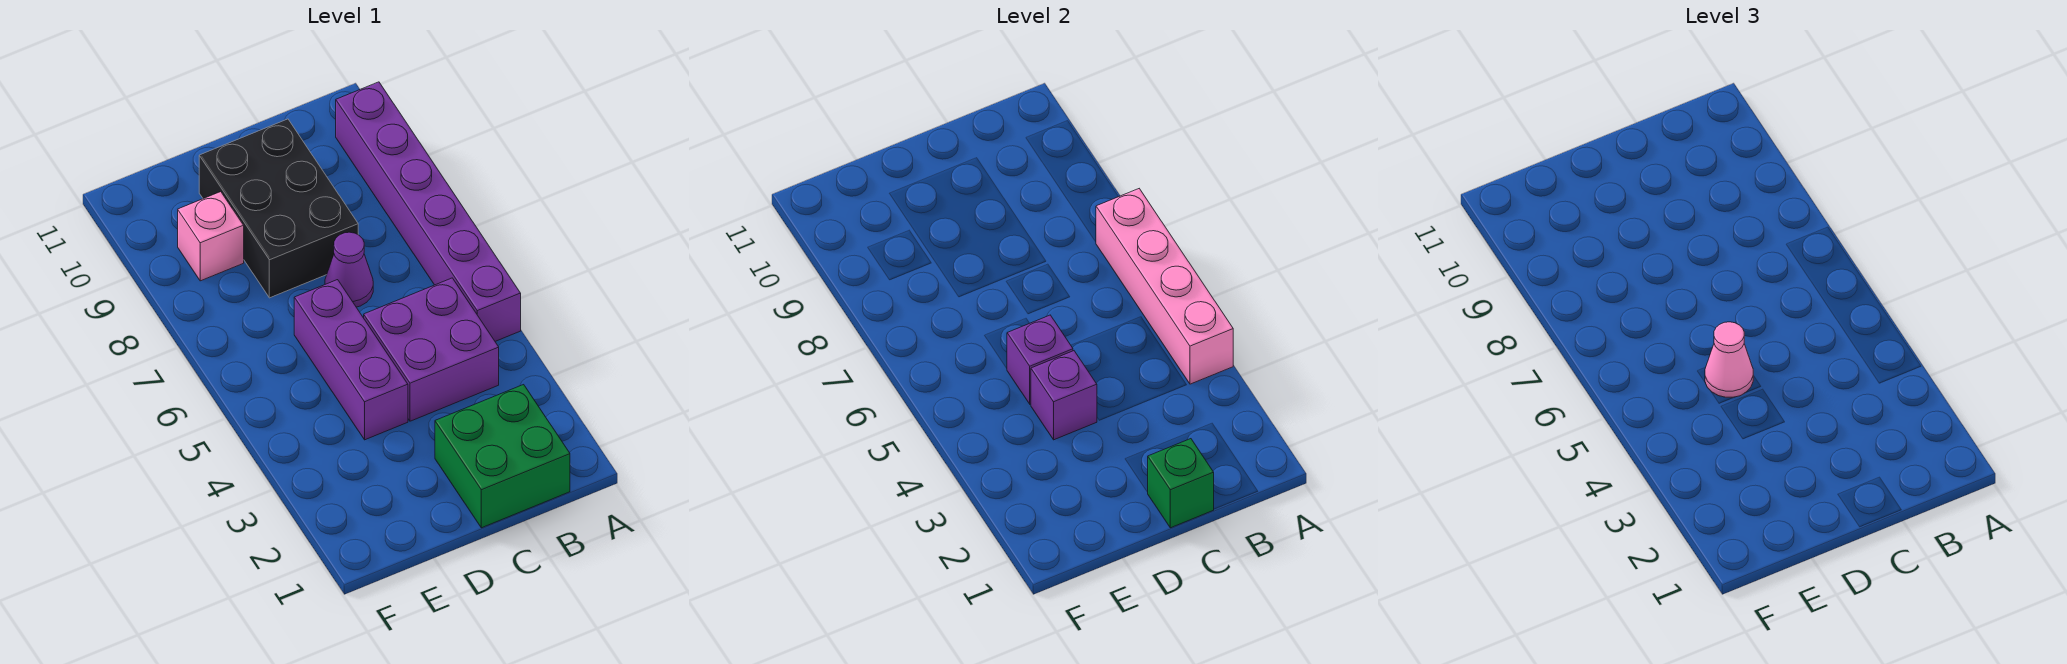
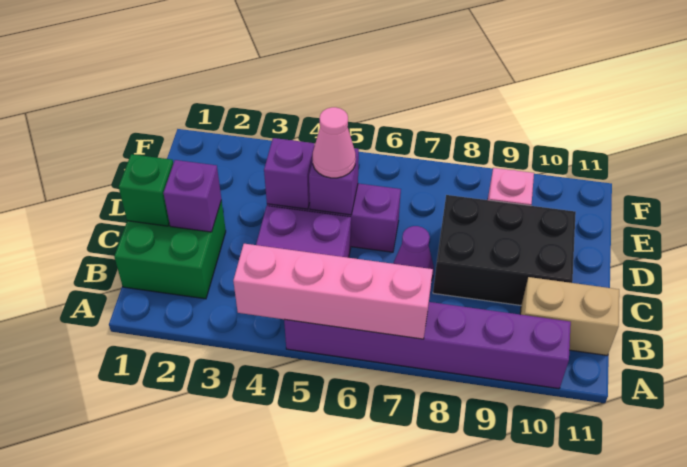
none -> tan 1x2 brick [520,277,619,355]
none -> purple 1x1 brick [164,160,221,232]

